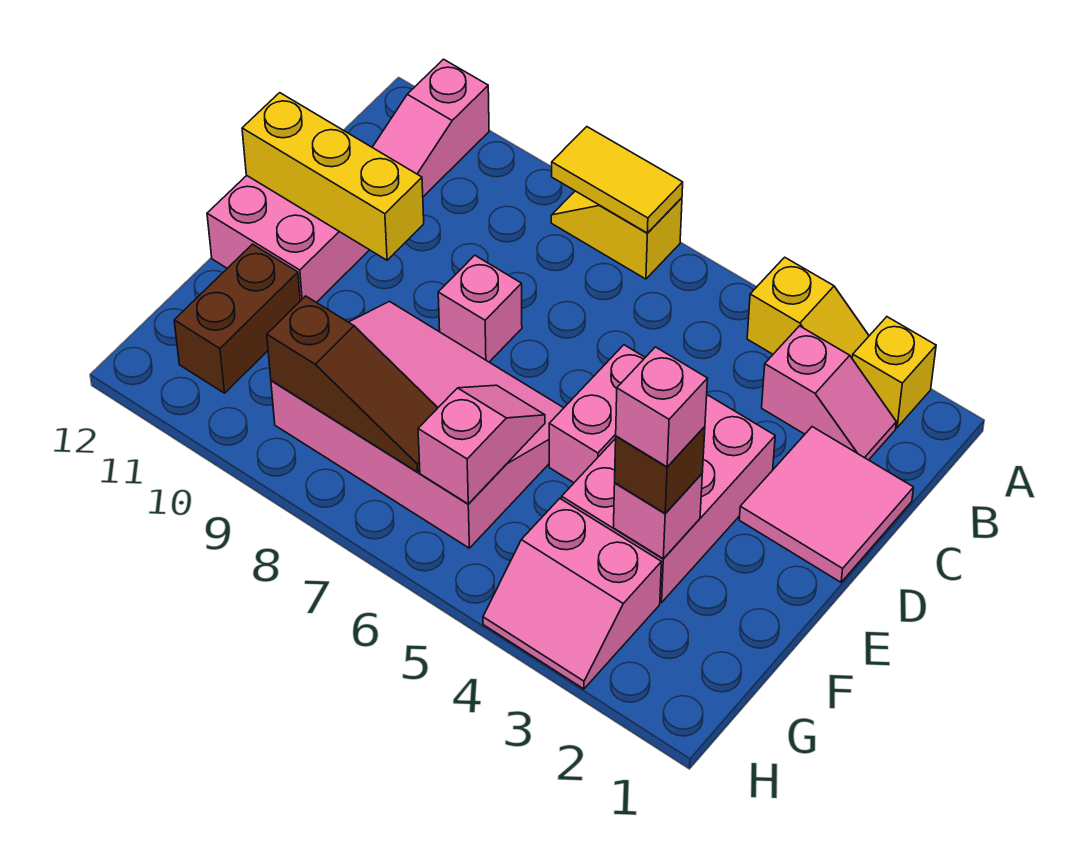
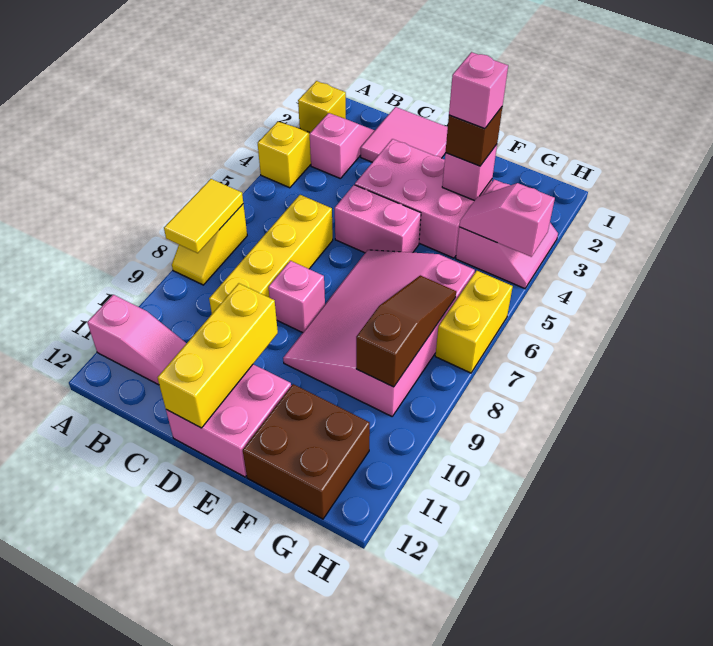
none -> yellow 1x4 brick [209,195,333,314]
pink 1x2 slope [418,385,545,504] -> pink 1x2 slope moved to [459,183,555,257]
brown 1x2 brick [174,244,300,393] -> brown 2x2 brick [243,384,370,519]
none -> yellow 1x2 brick [435,271,513,373]

